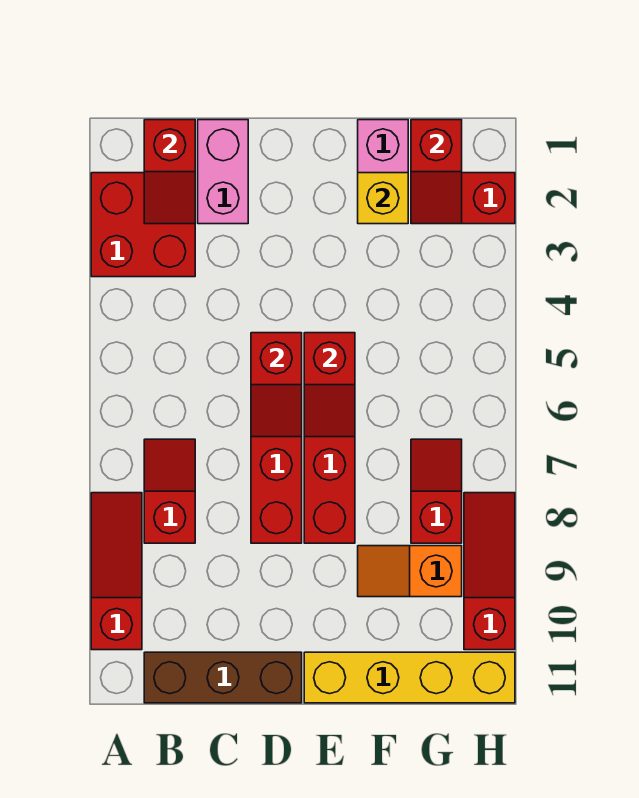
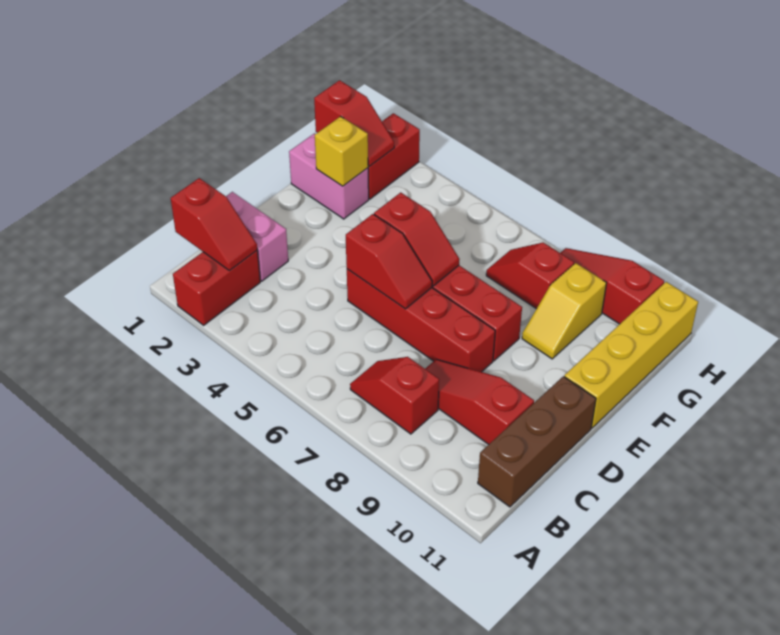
red 2x2 brick [91,173,195,277] -> red 1x2 brick [173,251,260,325]
red 1x3 slope [91,493,142,650] -> red 1x3 slope moved to [425,359,534,445]
orange 1x2 slope [358,546,462,597] -> yellow 1x2 slope [522,263,606,359]

